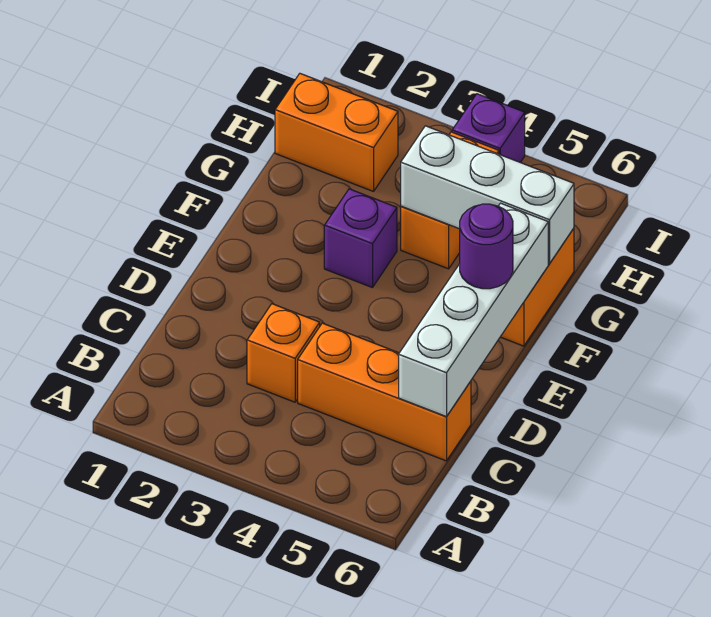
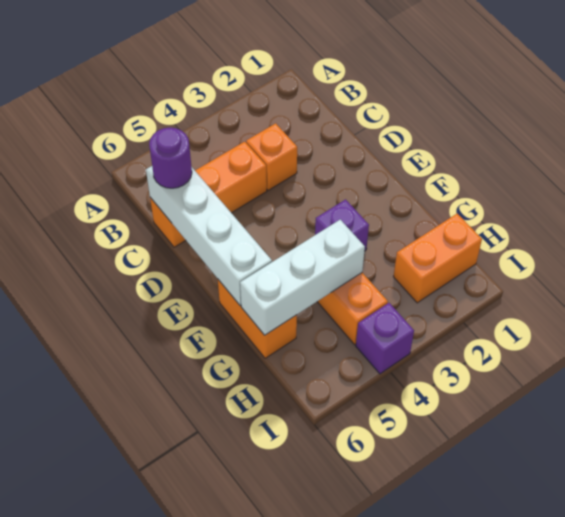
purple 1x1 round brick [460,204,513,289] -> purple 1x1 round brick moved to [149,128,192,188]

